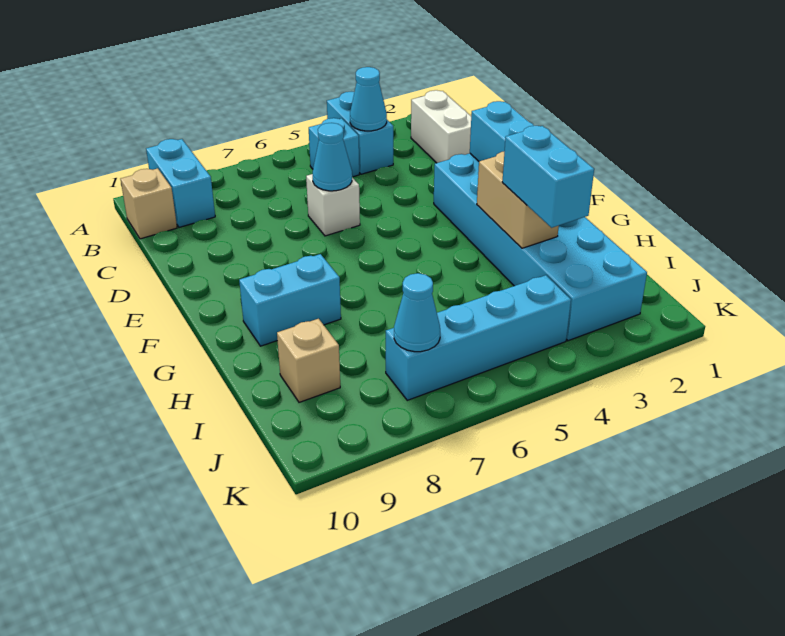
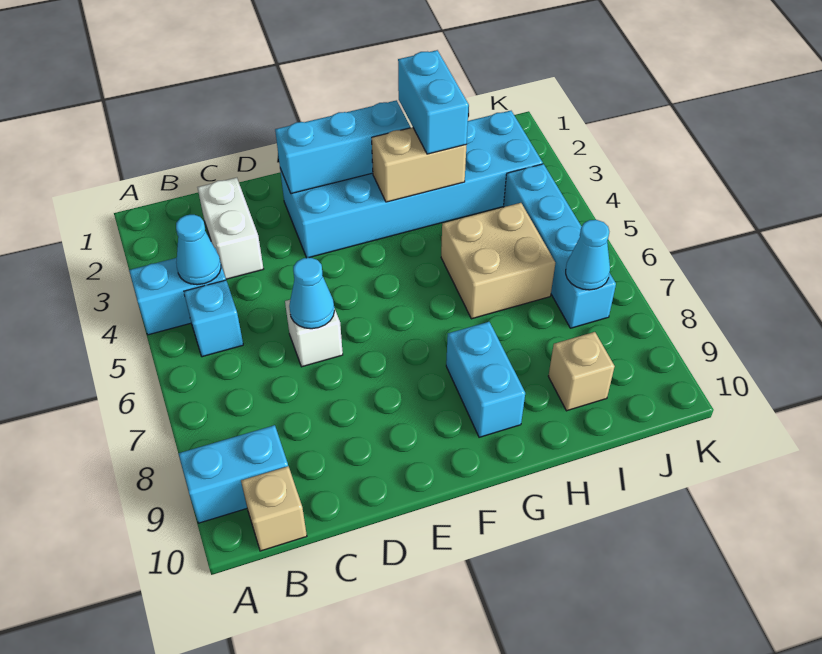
white 1x2 brick [411,90,471,163] -> white 1x2 brick turned to [197,178,263,279]
cyan 1x2 brick [502,126,594,228] -> cyan 1x2 brick turned to [398,50,469,154]
none -> tan 2x2 brick [441,203,555,319]

